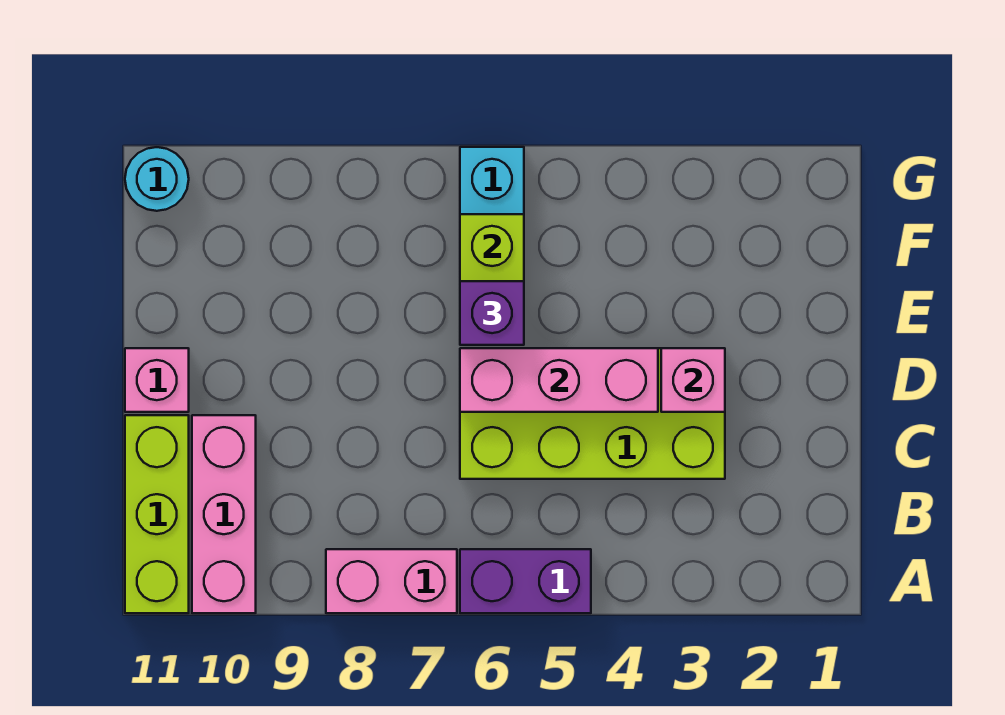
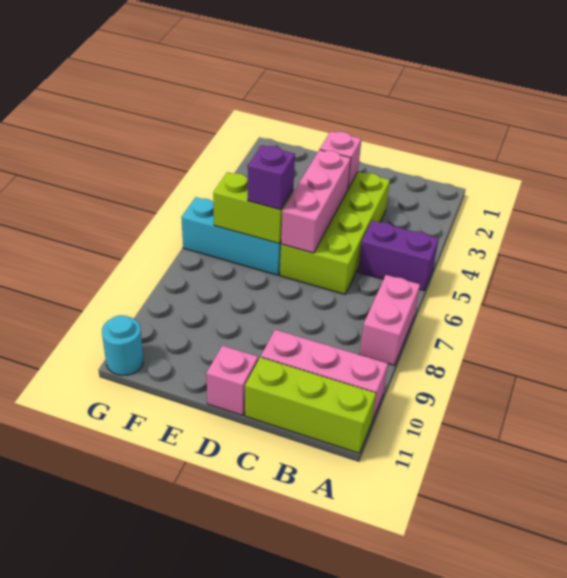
purple 1x2 brick [460,549,591,613] -> purple 1x2 brick turned to [358,221,439,291]

